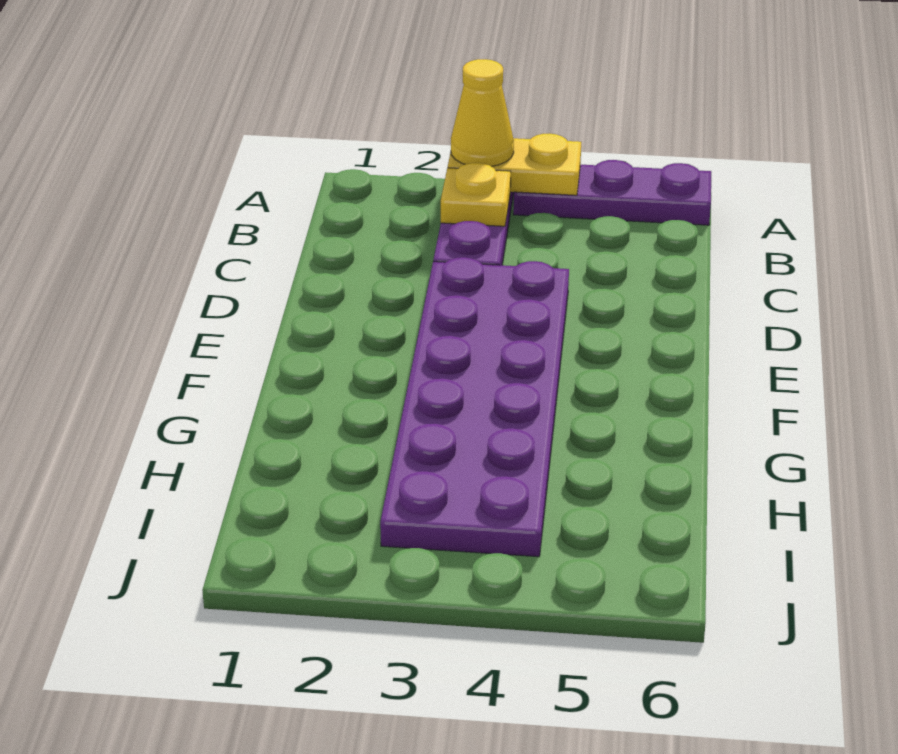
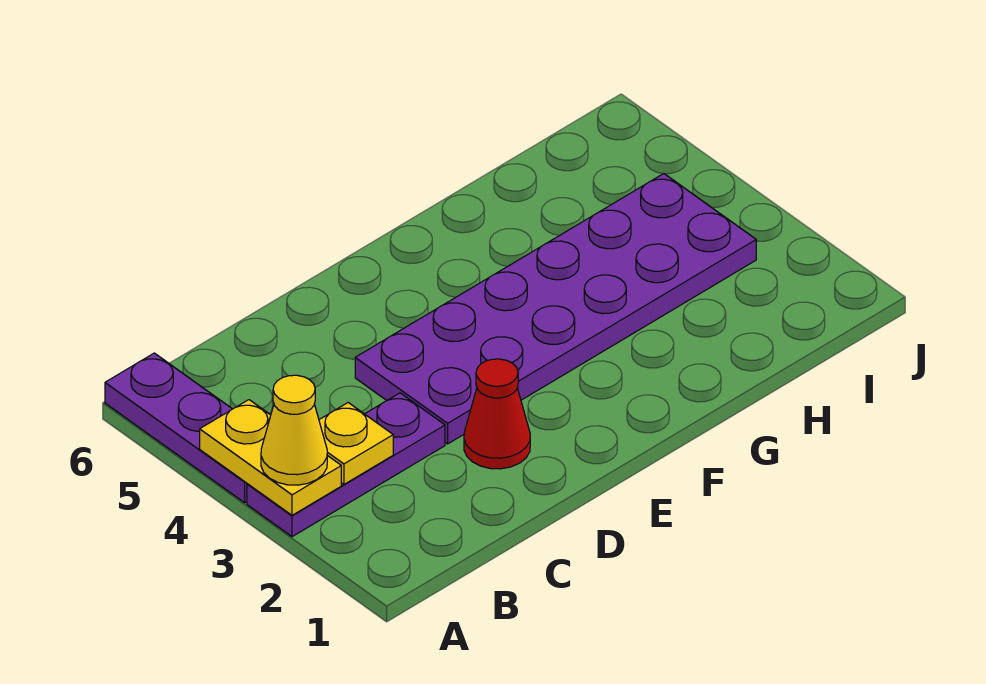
none -> red 1x1 cone [464,359,530,469]

